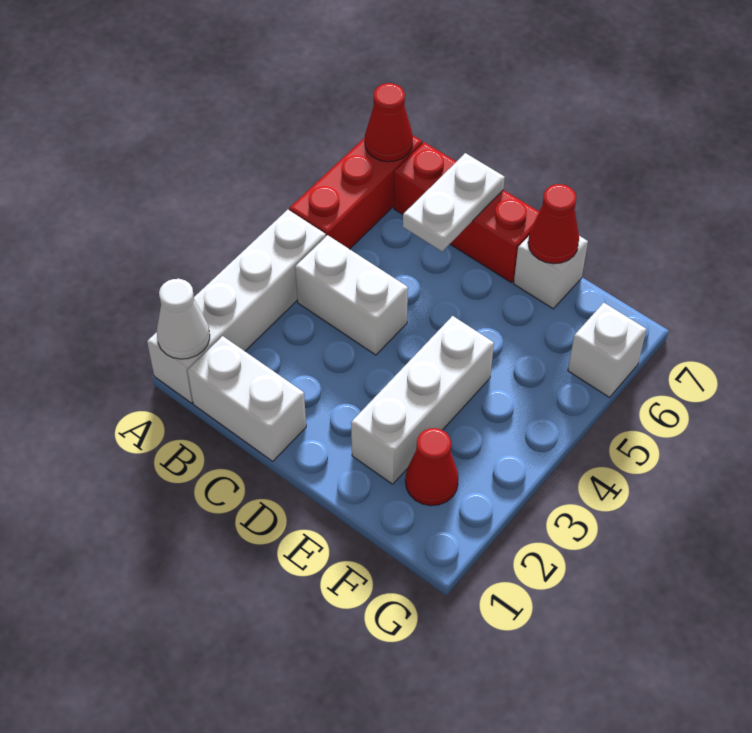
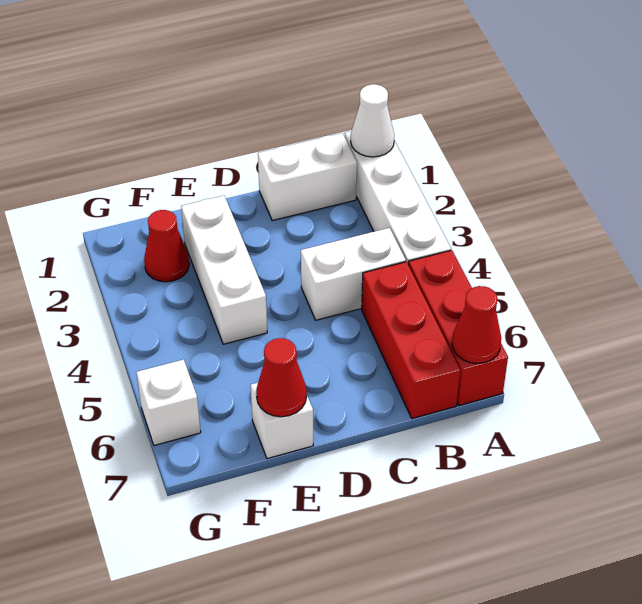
red 1x3 brick [394,142,539,283] -> red 1x3 brick turned to [362,262,460,419]
white 1x2 plate [403,153,505,251] -> none

